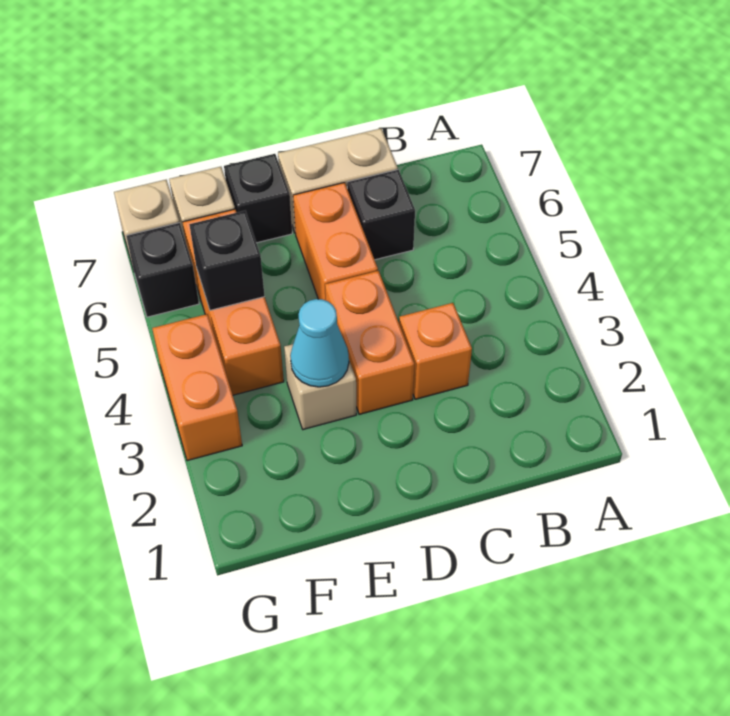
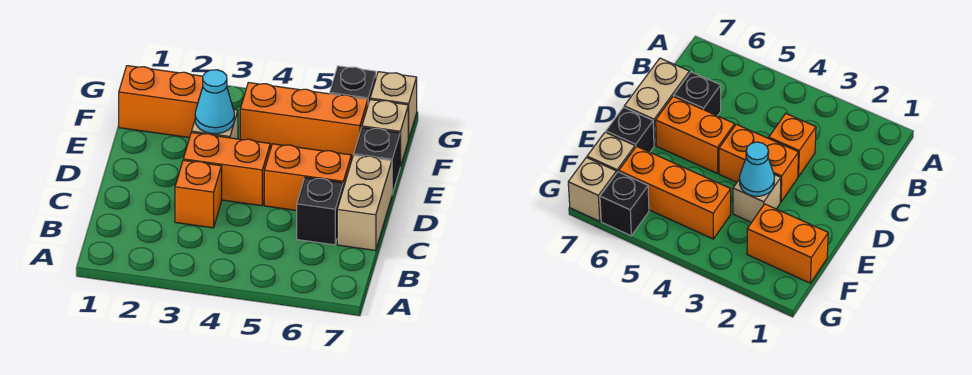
black 1x1 brick [189,211,265,310] -> none
orange 1x2 brick [152,314,242,461] -> orange 1x2 brick moved to [119,66,203,138]

